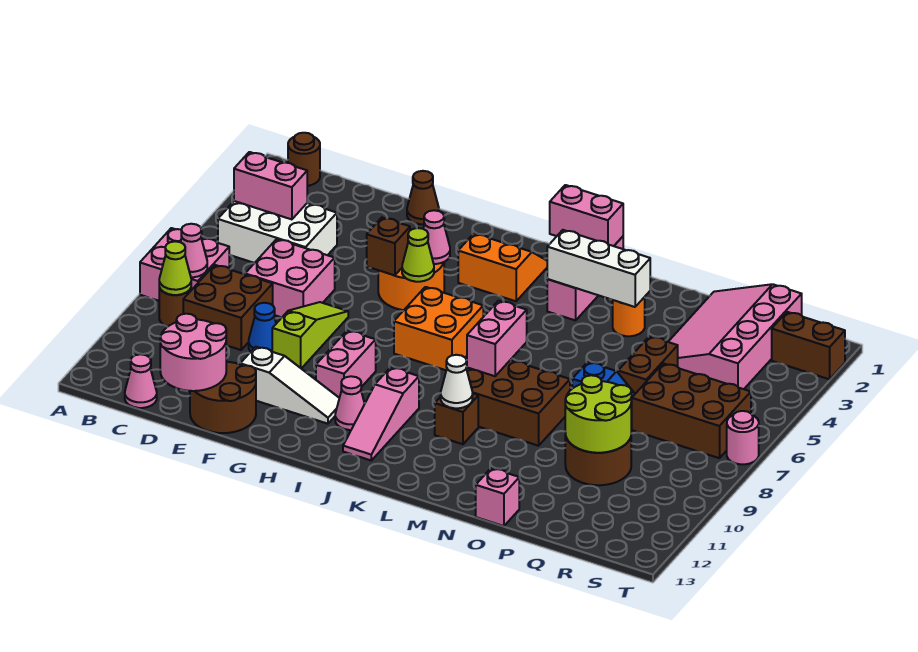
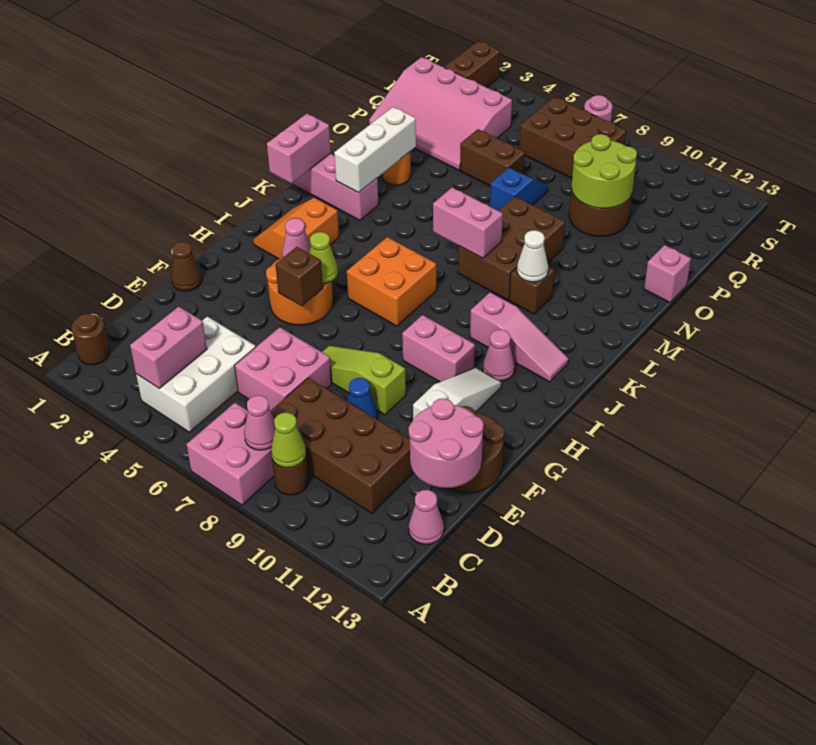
brown 2x2 brick [183,265,273,350] -> brown 2x4 brick [270,378,414,513]
brown 2x3 brick [631,363,751,458] -> brown 2x3 brick turned to [519,97,626,178]

